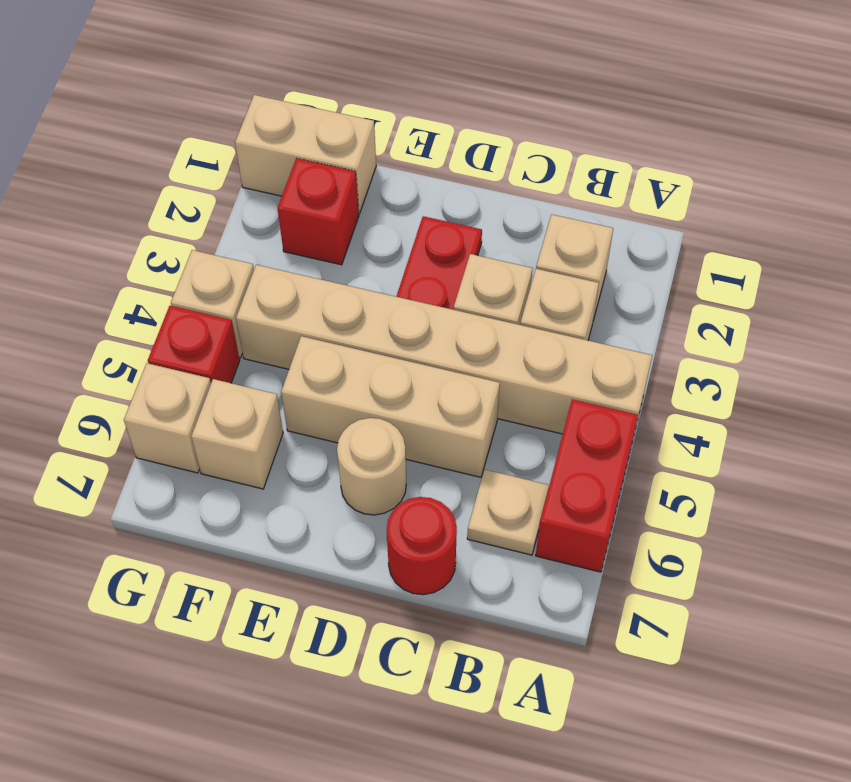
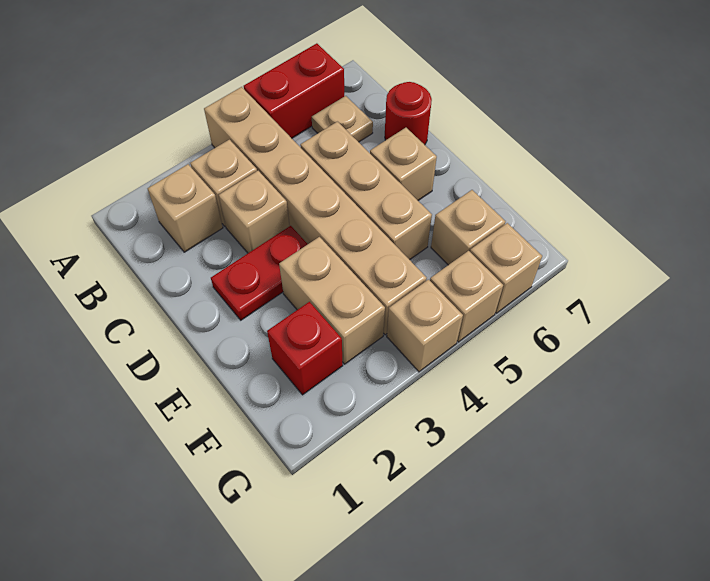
tan 1x1 round brick [337,418,406,515] -> tan 1x1 brick [370,128,437,200]
tan 1x2 brick [235,95,376,213] -> tan 1x2 brick moved to [279,237,385,364]
red 1x1 brick [148,306,240,383] -> tan 1x1 brick [430,251,503,342]

